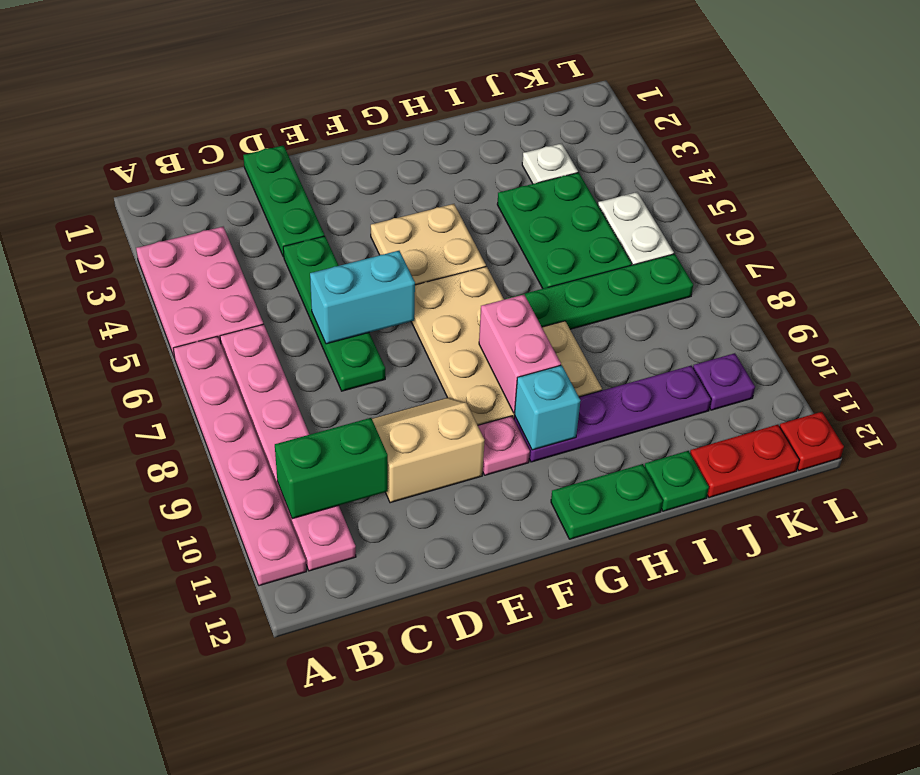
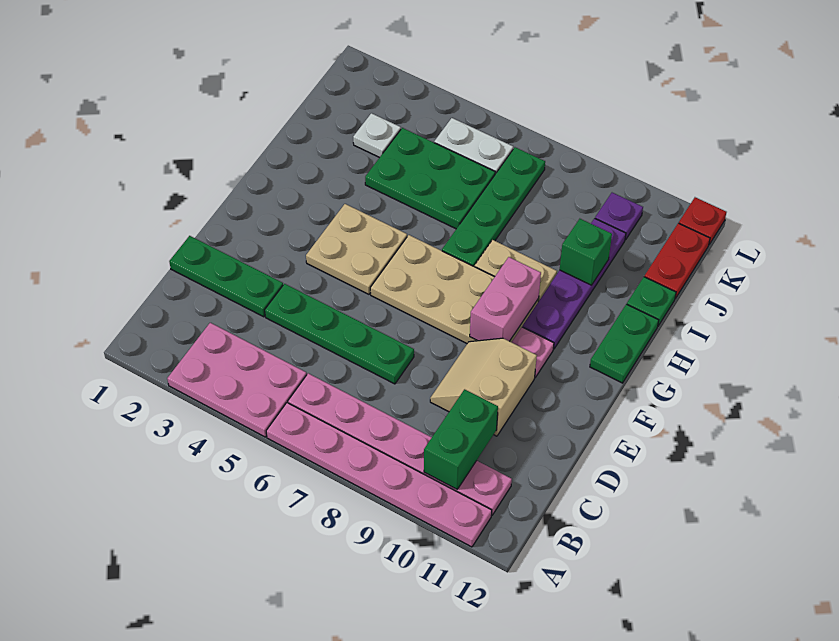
cyan 1x2 brick [310,251,415,344] -> none
pink 1x2 brick [479,295,561,413] -> pink 1x2 brick turned to [470,257,541,341]
cyan 1x1 brick [514,365,581,450] -> none
none -> green 1x1 brick [560,219,612,285]

